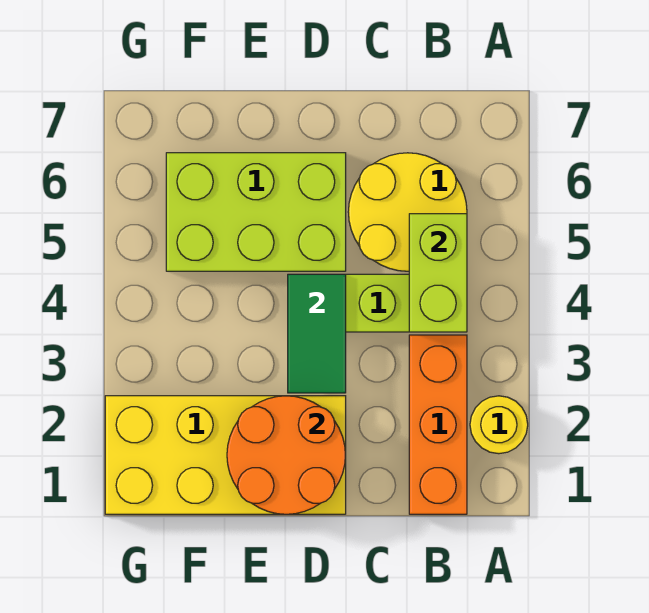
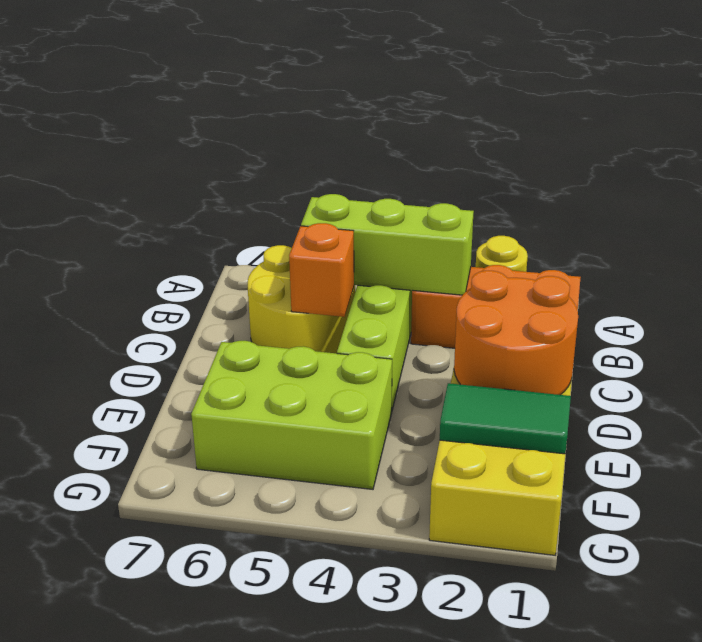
lime 1x2 brick [409,214,467,332] -> lime 1x3 brick [301,194,474,295]
none -> orange 1x1 brick [289,223,354,317]
green 1x2 tile [288,274,346,393] -> green 1x2 tile moved to [440,383,571,454]
lime 2x3 brick [166,153,346,271] -> lime 2x3 brick turned to [191,341,392,489]

